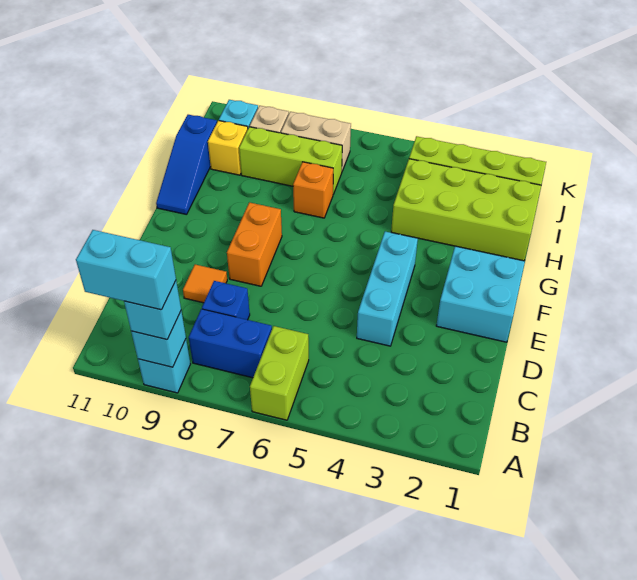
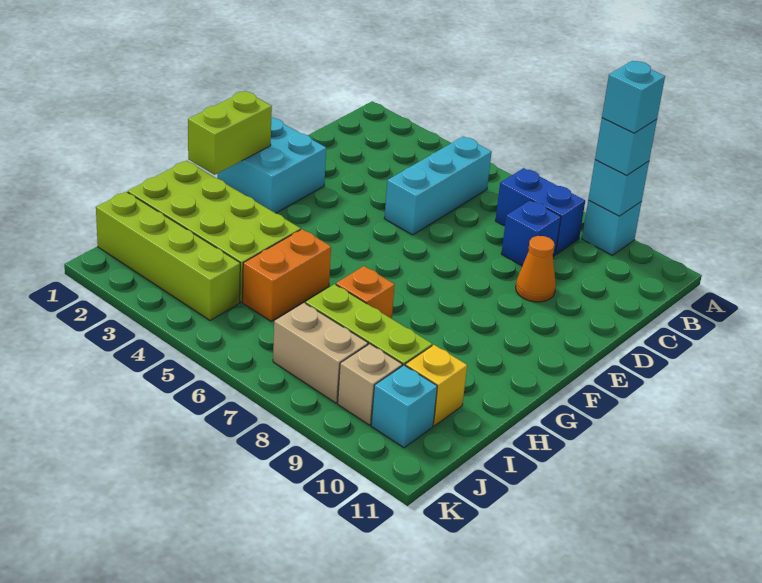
lime 1x2 brick [250,326,309,420] -> lime 1x2 brick moved to [188,91,272,175]
cyan 1x2 brick [76,230,176,310] -> cyan 1x1 brick [602,61,665,133]
cyan 1x3 brick [357,231,418,346] -> cyan 1x3 brick moved to [384,137,492,235]
orange 1x1 tile [183,265,227,303] -> orange 1x1 cone [516,236,556,302]
orange 1x2 brick [227,202,282,286] -> orange 1x2 brick moved to [243,229,331,321]
blue 1x3 slope [156,115,217,215] -> none

